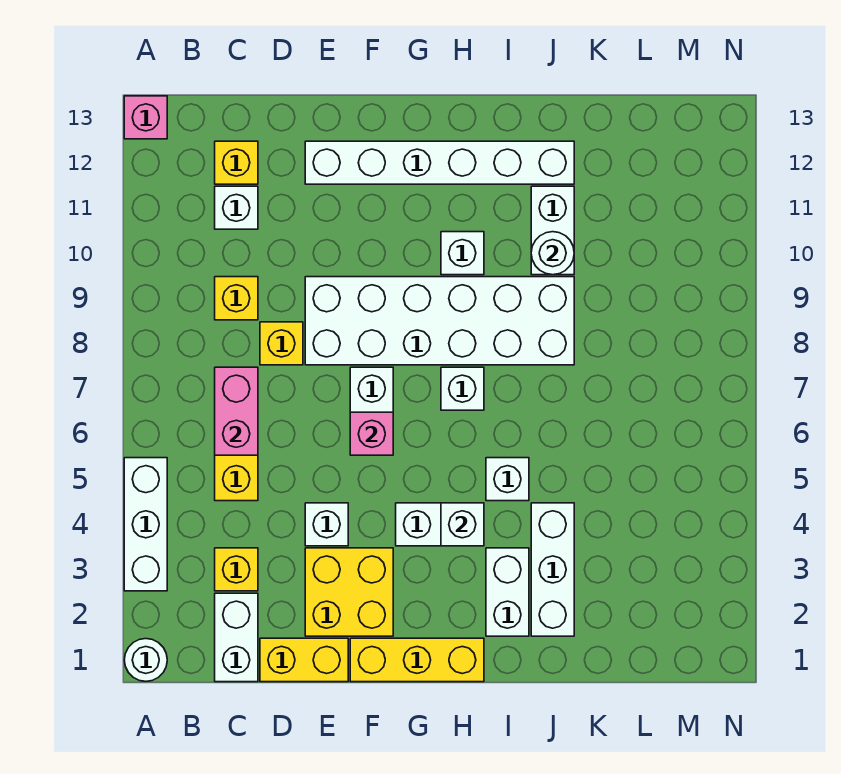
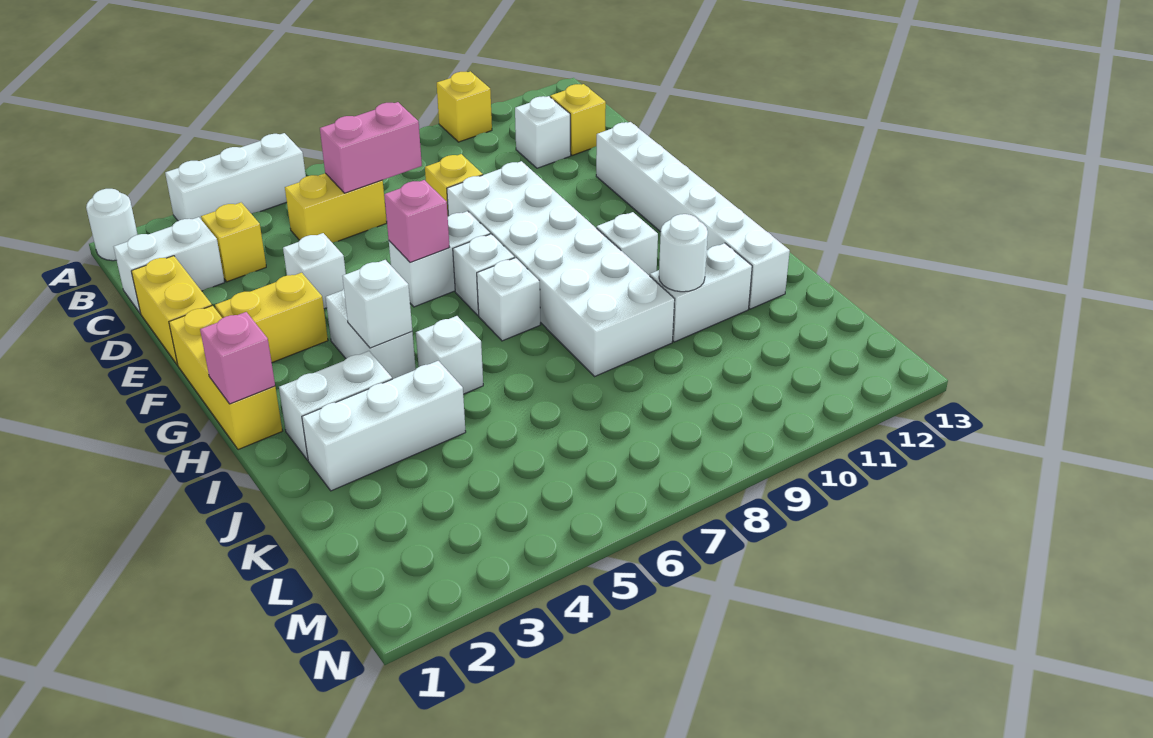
pink 1x1 brick [124,96,167,139] -> pink 1x1 brick moved to [200,312,275,404]
yellow 1x1 brick [215,277,258,320] -> yellow 1x1 brick moved to [437,71,492,142]
yellow 2x2 brick [305,548,393,636] -> yellow 1x2 brick [215,273,328,362]
none -> white 1x1 brick [453,234,514,315]

